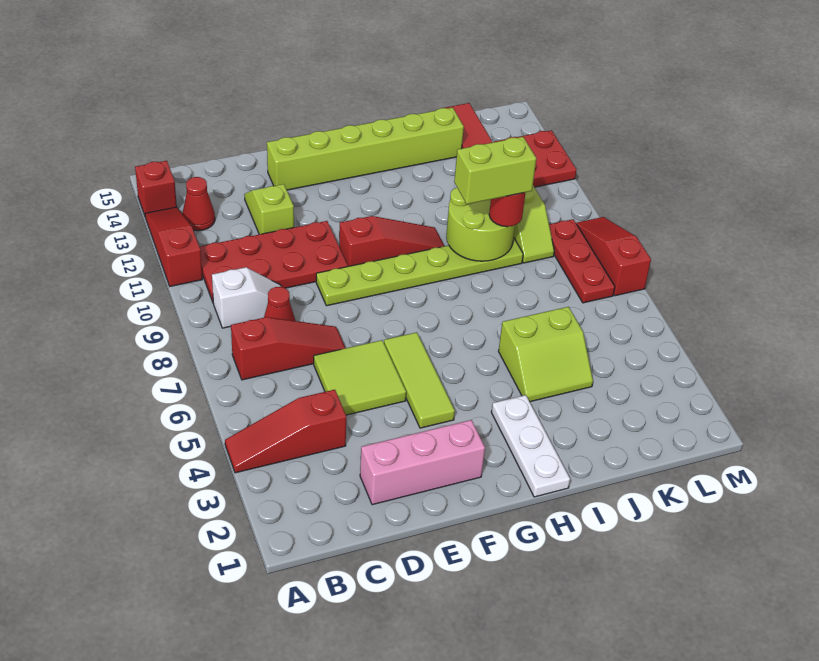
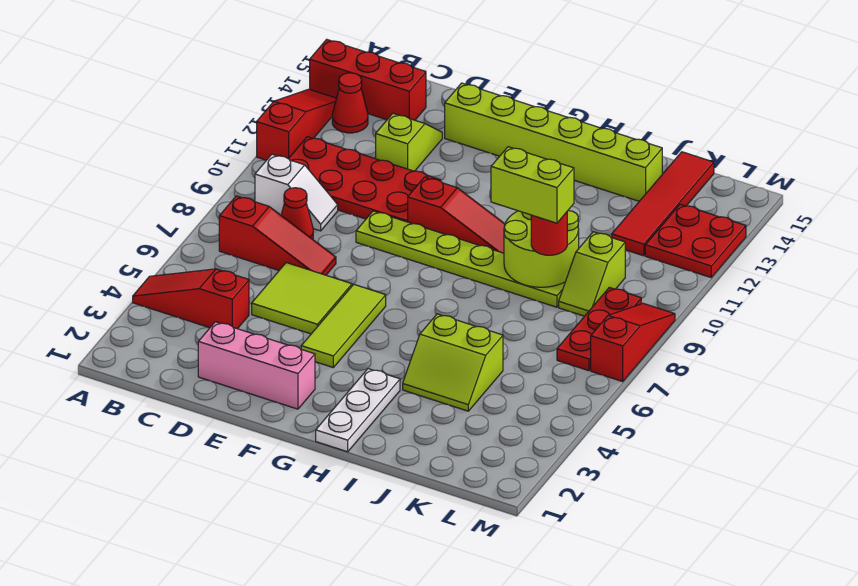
red 1x1 brick [135,161,177,215] -> red 1x3 brick [310,39,426,120]

